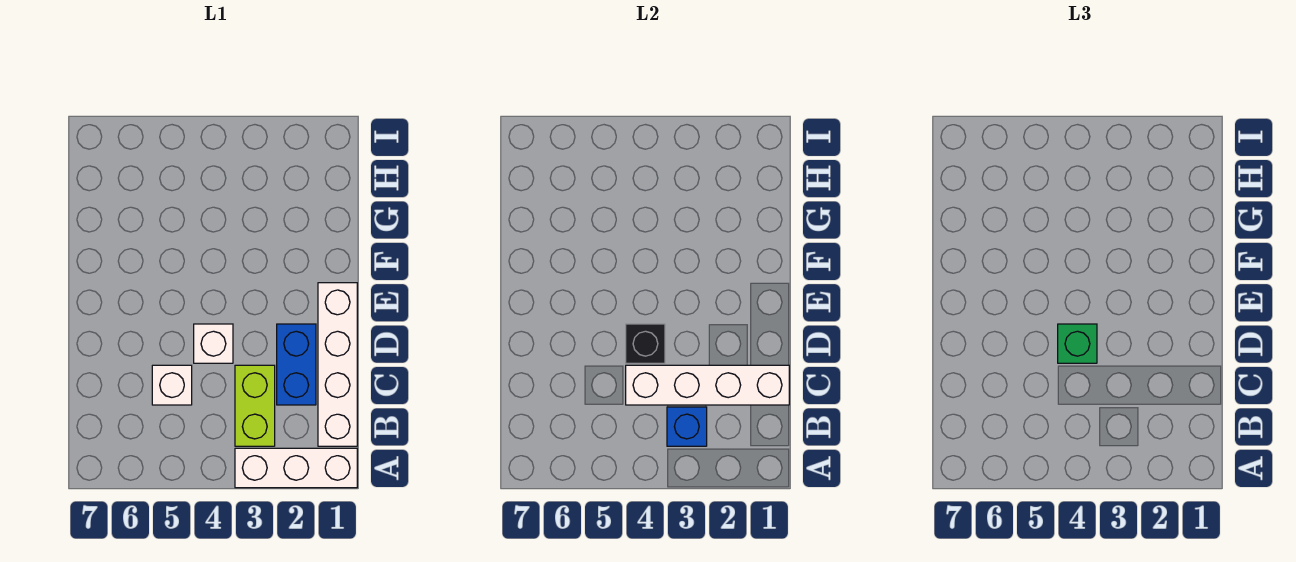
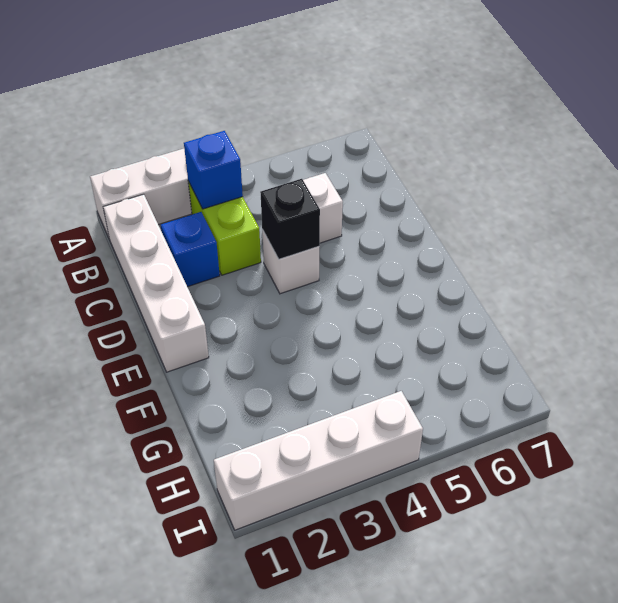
white 1x4 brick [626,365,789,405] -> white 1x4 brick moved to [214,391,423,530]
blue 1x2 brick [277,324,316,405] -> blue 1x1 brick [161,212,220,287]
green 1x1 brick [1058,324,1097,363] -> none

